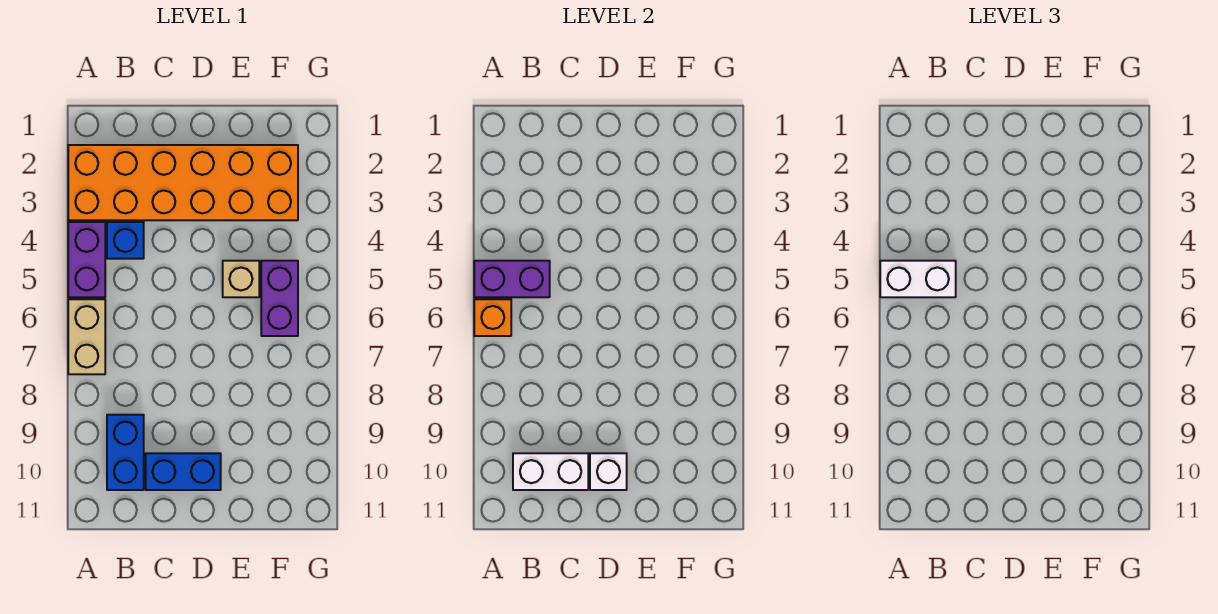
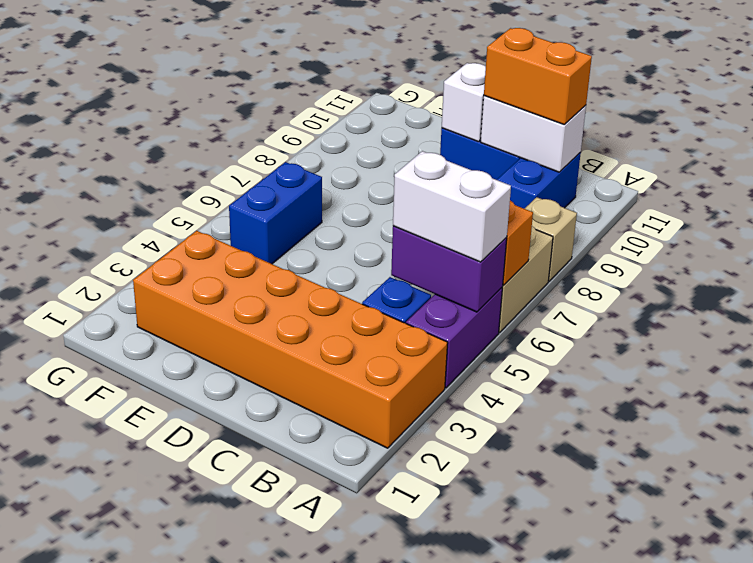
none -> orange 1x2 brick [484,28,592,125]
tan 1x1 brick [223,261,259,297] -> tan 1x1 brick moved to [525,197,577,281]
purple 1x2 brick [261,261,298,336] -> blue 1x2 brick [229,162,322,264]

